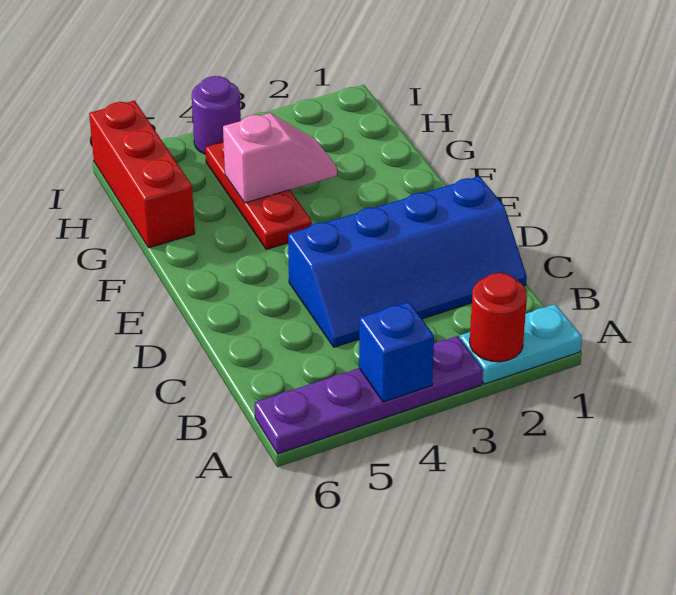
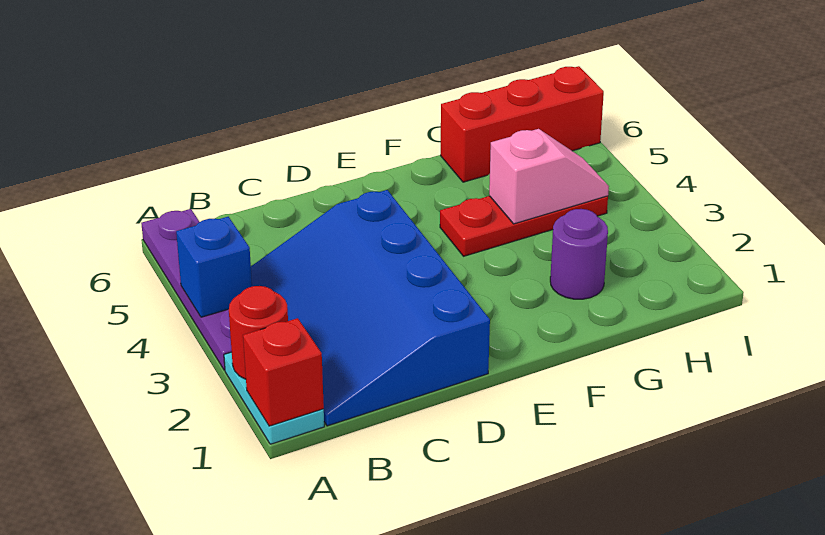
none -> red 1x1 brick [243,318,324,426]
blue 2x4 slope [288,176,527,347] -> blue 3x4 slope [251,190,490,426]
pink 1x2 slope [223,113,337,203] -> pink 1x2 slope turned to [489,129,609,224]
purple 1x1 round brick [192,76,241,154] -> purple 1x1 round brick moved to [550,209,608,299]

